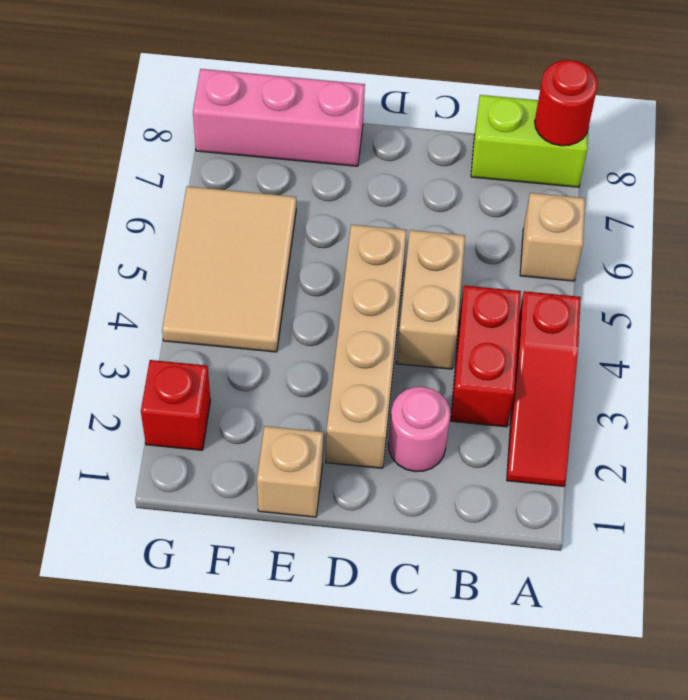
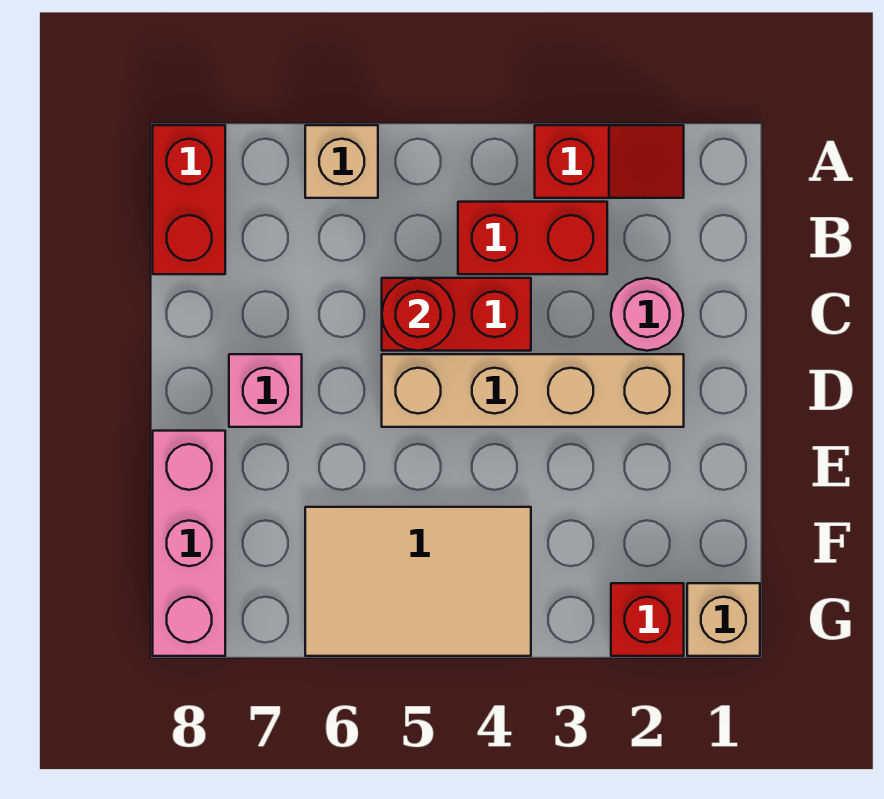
red 1x3 slope [507,291,581,486] -> red 1x2 slope [535,125,684,198]
lime 1x2 brick [471,95,589,187] -> red 1x2 brick [153,125,225,274]
red 1x1 round brick [535,60,598,146] -> red 1x1 round brick moved to [382,278,454,351]
tan 1x2 brick [397,230,465,369] -> red 1x2 brick [382,278,531,351]
none -> pink 1x1 brick [229,354,302,427]
tan 1x1 brick [257,426,323,517] -> tan 1x1 brick moved to [687,583,760,656]

